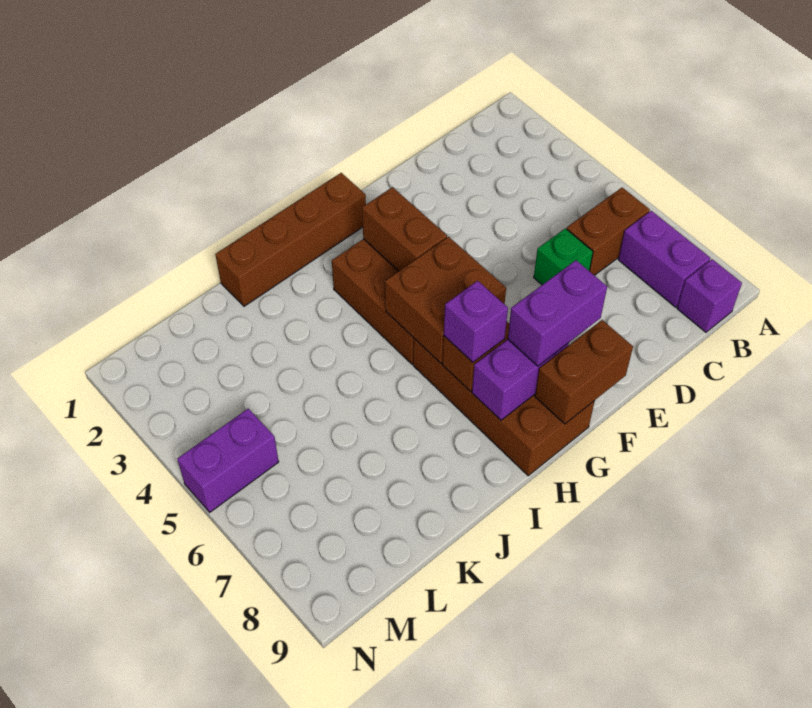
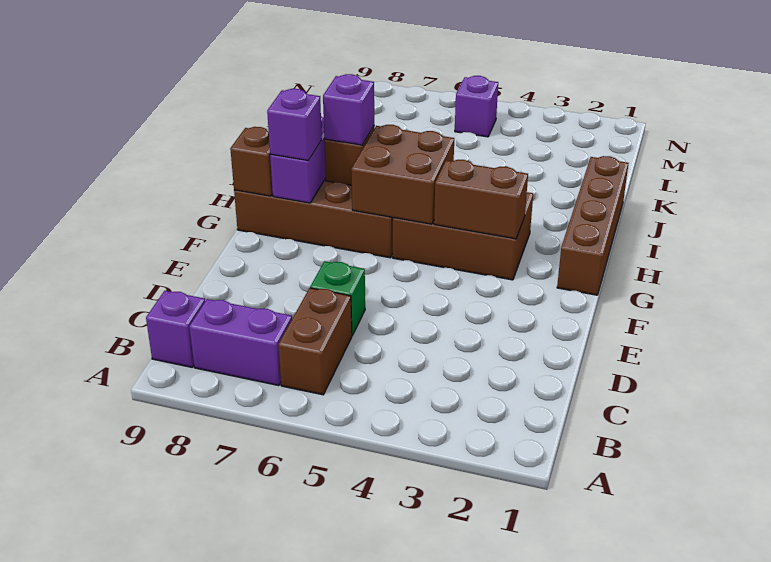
purple 1x2 brick [508,260,607,366] -> purple 1x1 brick [267,89,322,161]
brown 1x2 brick [535,320,633,424] -> brown 1x1 brick [230,127,273,196]
purple 1x2 brick [177,409,279,512] -> purple 1x1 brick [455,76,498,137]

